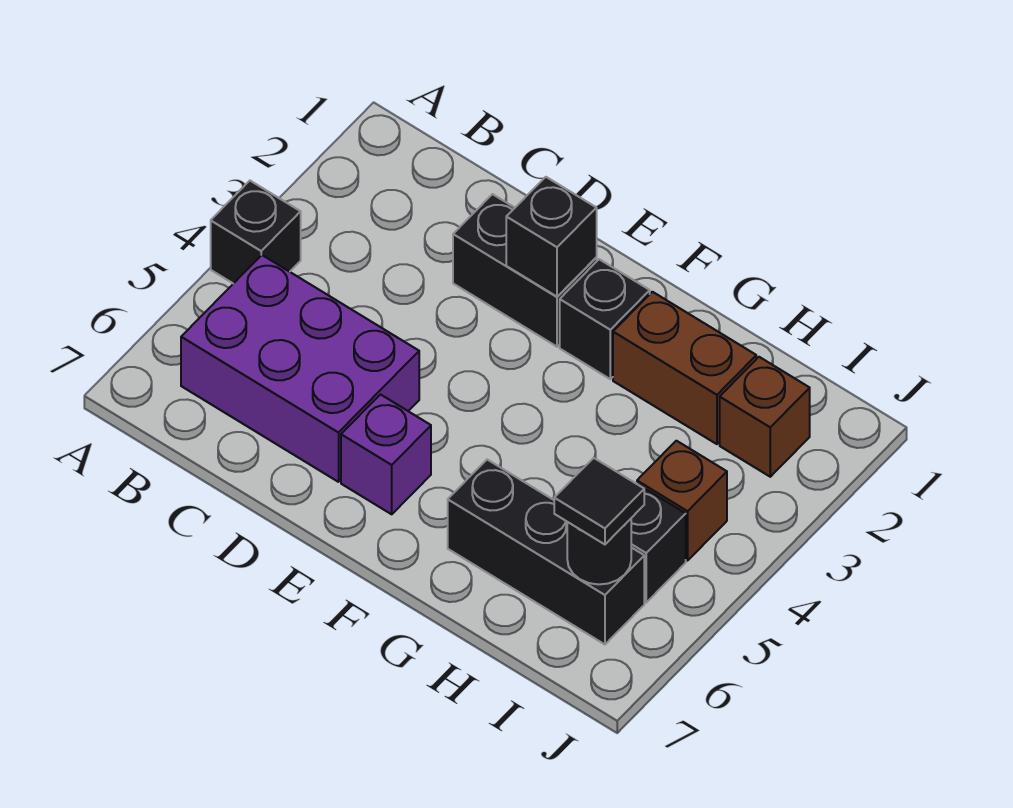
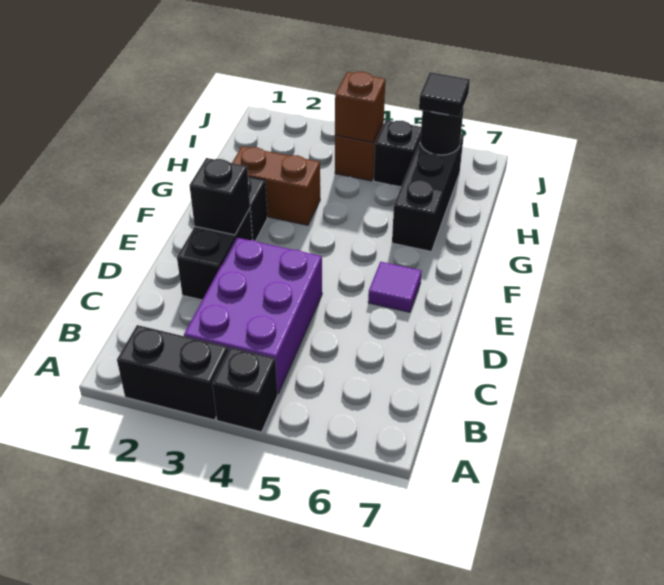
none -> black 1x2 brick [117,325,228,420]
purple 2x3 brick [181,255,419,482] -> purple 2x3 brick moved to [184,237,322,394]
purple 1x1 brick [341,395,431,514] -> purple 1x1 tile [368,262,422,312]
brown 1x2 brick [613,292,756,444] -> brown 1x2 brick turned to [232,146,320,225]
brown 1x1 brick [720,357,810,477] -> brown 1x1 brick moved to [335,72,385,142]

